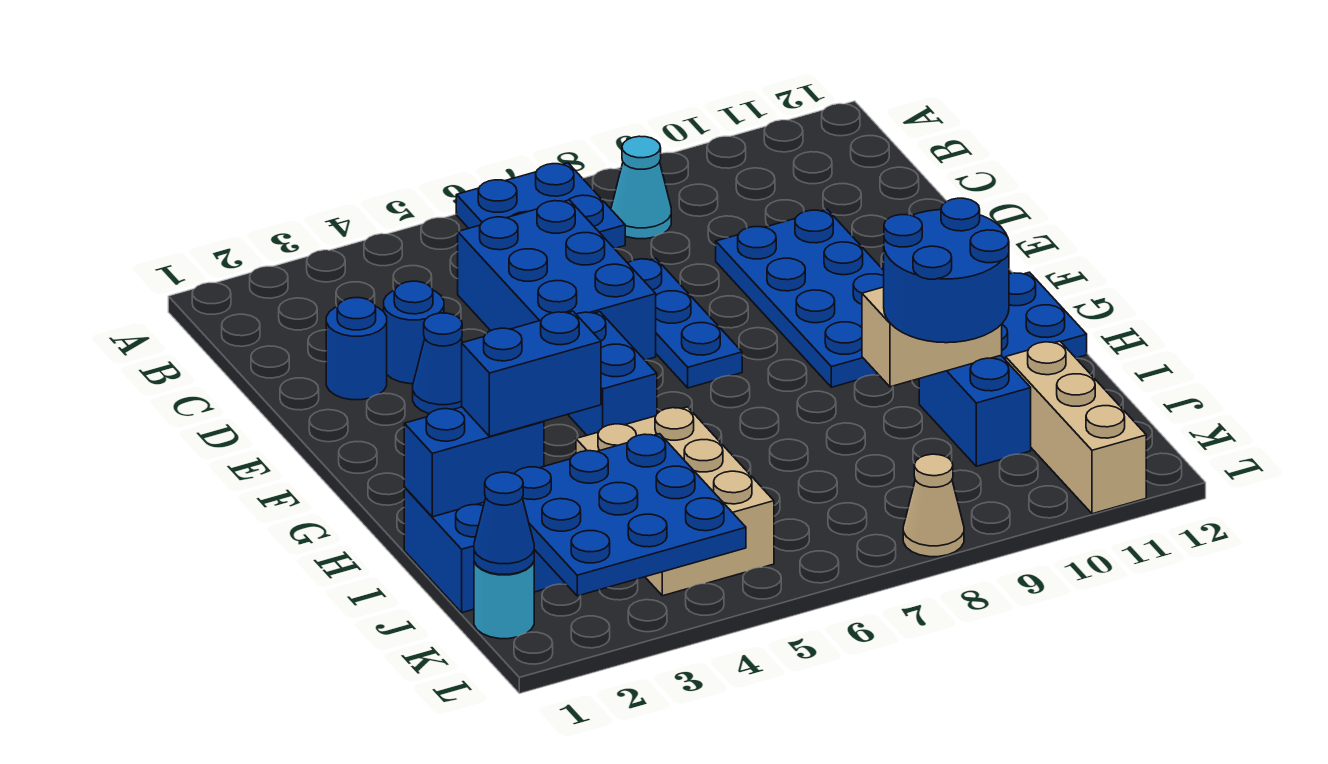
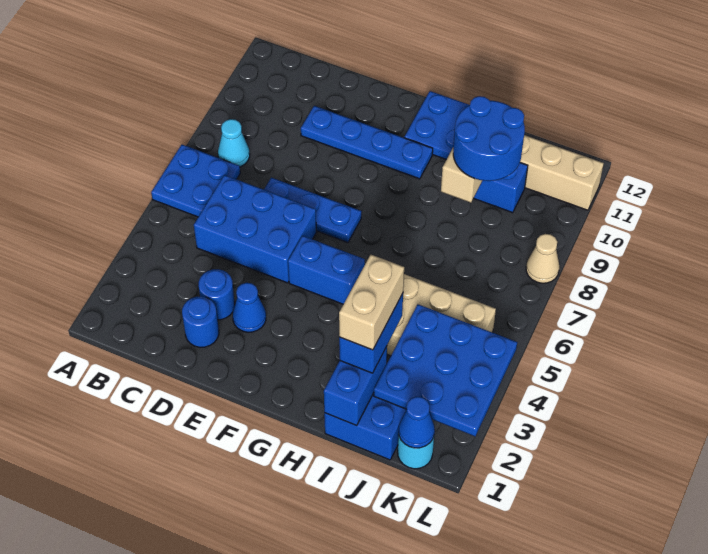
blue 2x4 plate [716,209,884,387] -> blue 1x4 plate [301,106,433,179]
none -> tan 1x2 brick [339,255,404,350]

